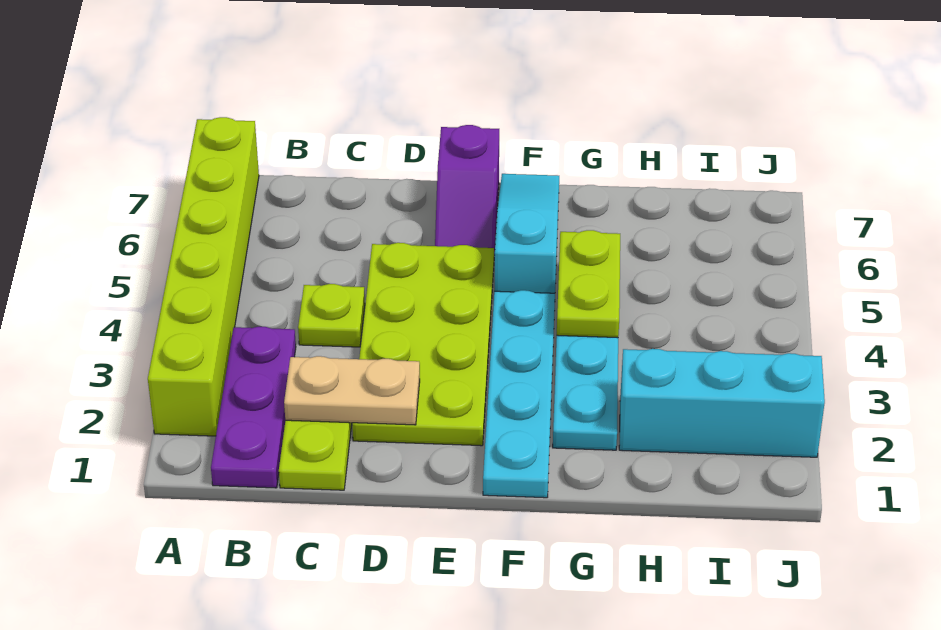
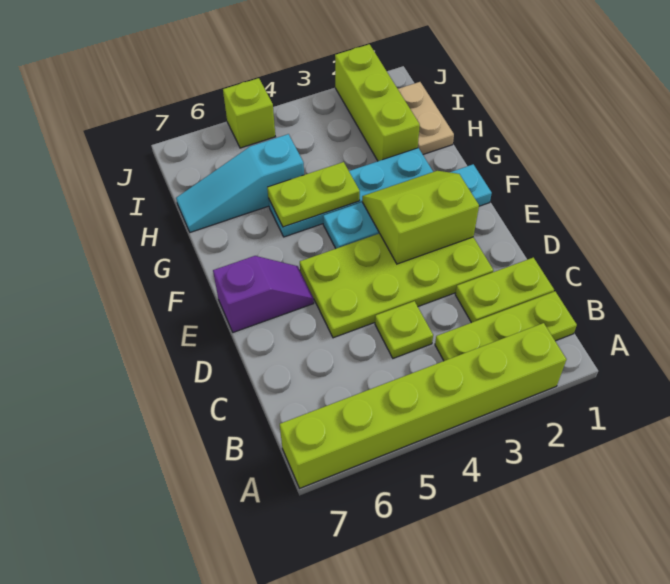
purple 1x3 plate [211,327,296,488] -> lime 1x3 plate [435,292,577,361]
tan 1x2 plate [284,356,420,425] -> tan 1x2 plate moved to [398,82,454,154]
none -> lime 2x2 slope [362,171,479,264]
cyan 1x3 slope [494,174,559,293] -> cyan 1x3 slope moved to [176,134,304,232]
cyan 1x3 brick [619,349,825,457] -> lime 1x3 brick [335,44,420,161]
none -> lime 1x1 brick [223,78,275,148]

